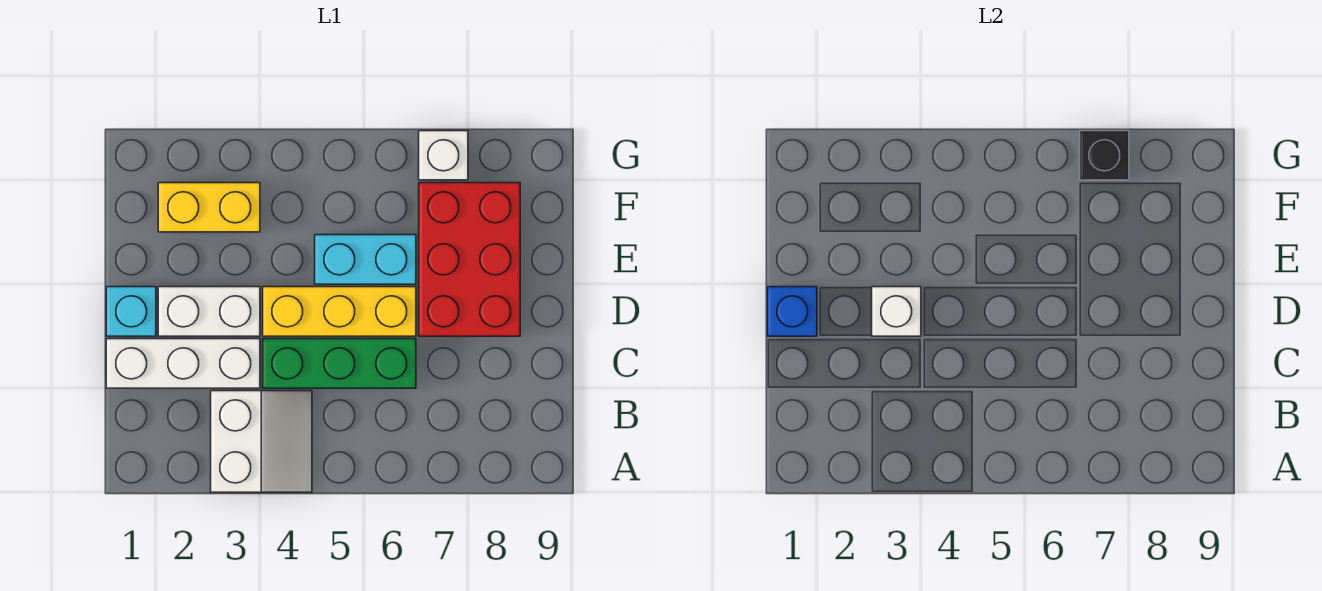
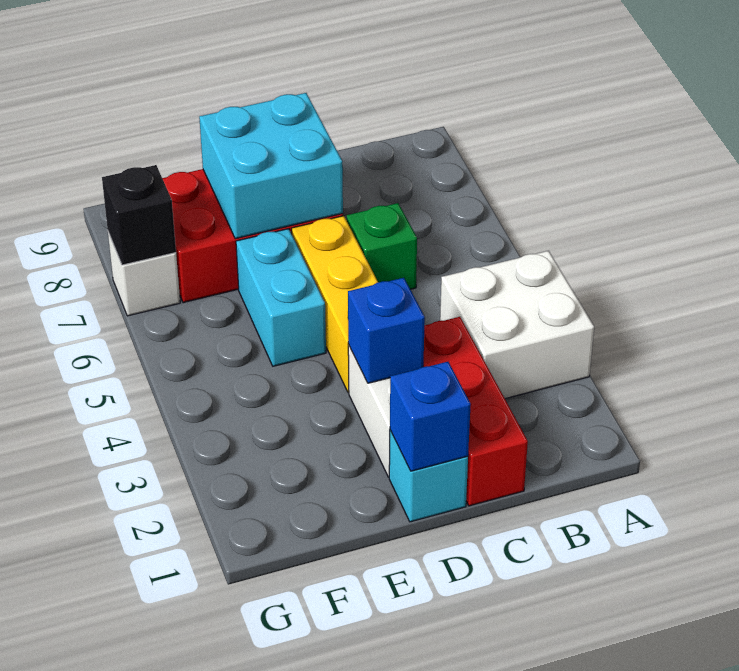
white 2x2 slope [211,391,312,492] -> white 2x2 brick [440,251,594,399]
white 1x3 brick [106,339,260,388] -> red 1x3 brick [423,317,528,506]
green 1x3 brick [263,339,416,388] -> green 1x1 brick [347,203,417,289]
white 1x1 brick [872,287,921,336] -> blue 1x1 brick [348,278,425,383]
none -> cyan 2x2 brick [199,93,343,239]
yellow 1x2 brick [158,183,260,232] -> none

